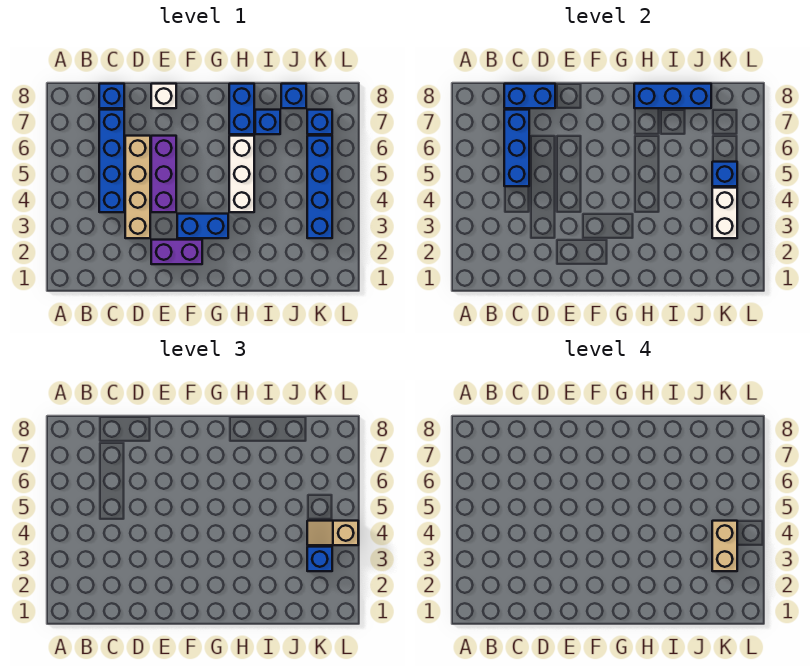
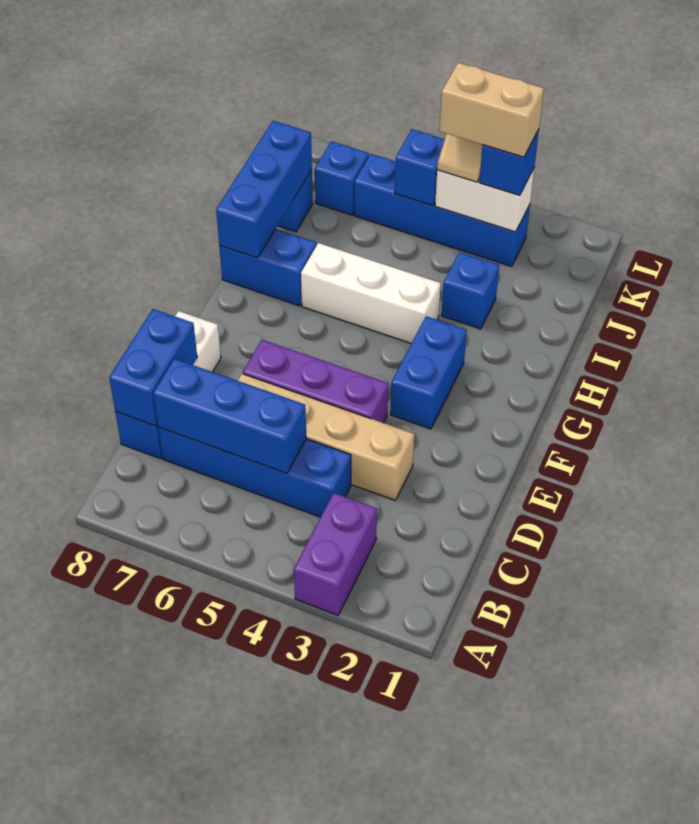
purple 1x2 brick [151,240,202,264] -> purple 1x2 brick moved to [294,493,377,615]
blue 1x1 brick [255,110,280,134] -> blue 1x1 brick moved to [441,252,499,329]

